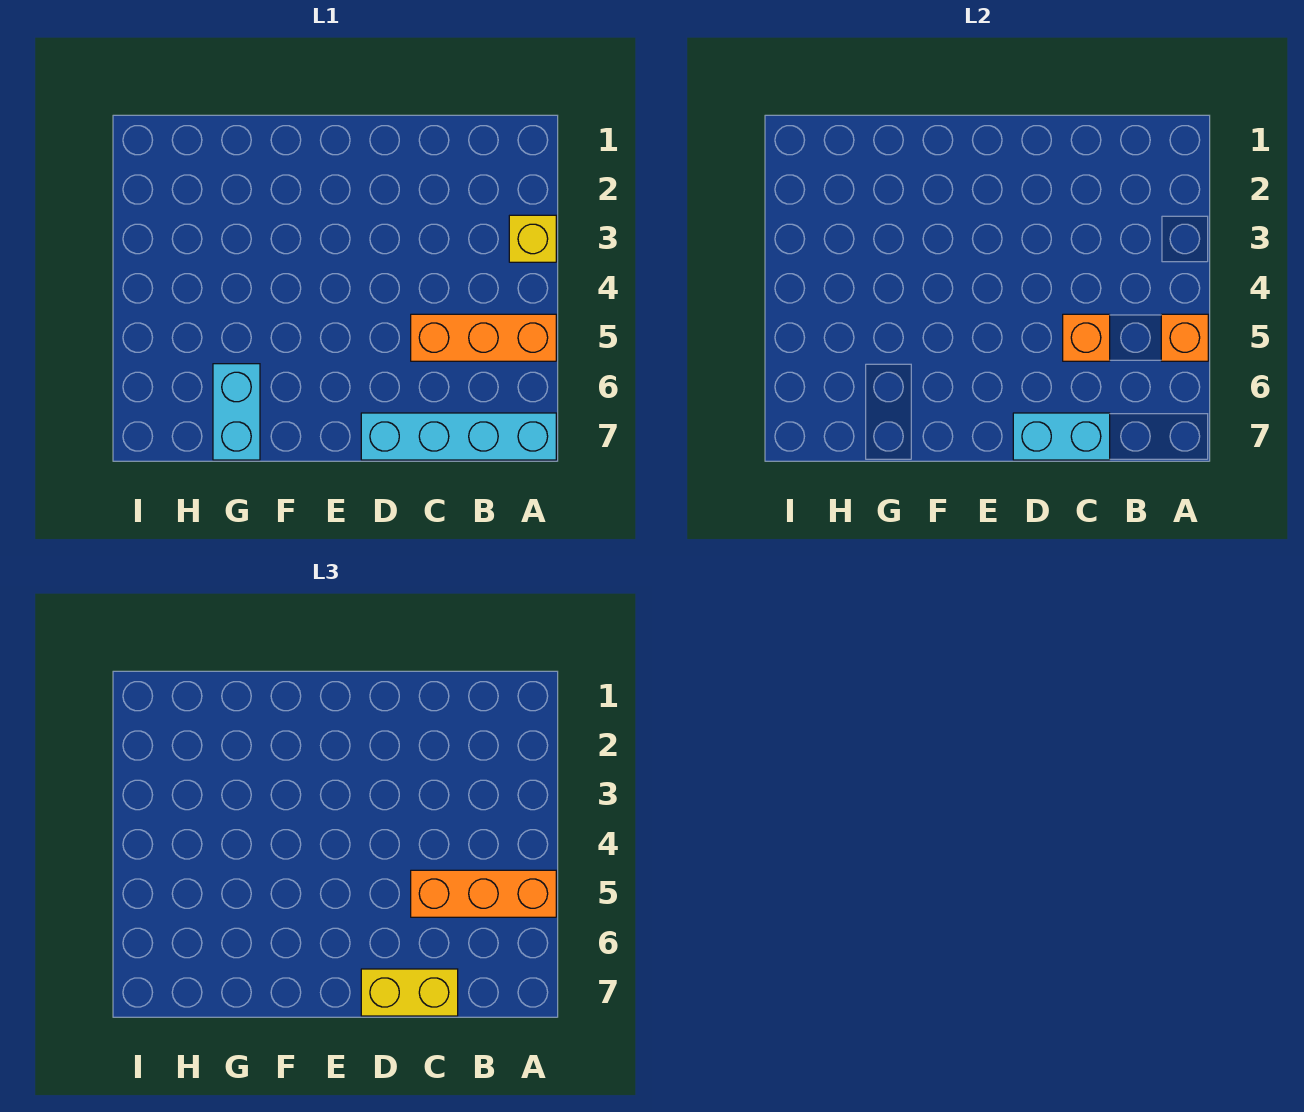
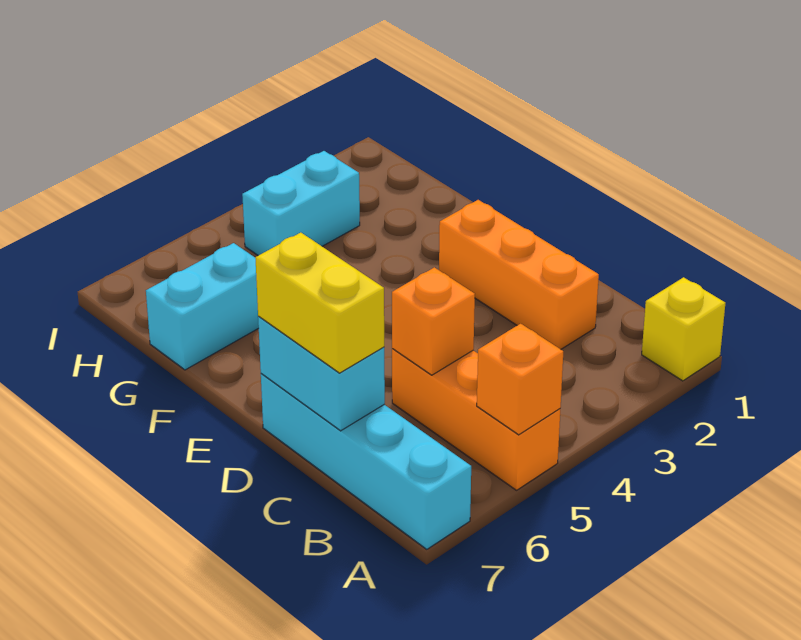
yellow 1x1 brick [509,215,556,262] -> yellow 1x1 brick moved to [642,277,725,381]
orange 1x3 brick [411,870,556,917] -> orange 1x3 brick moved to [439,200,599,349]
none -> cyan 1x2 brick [242,151,360,256]

